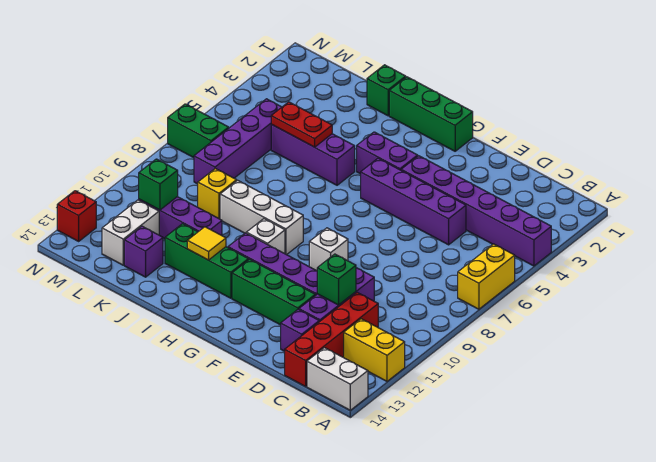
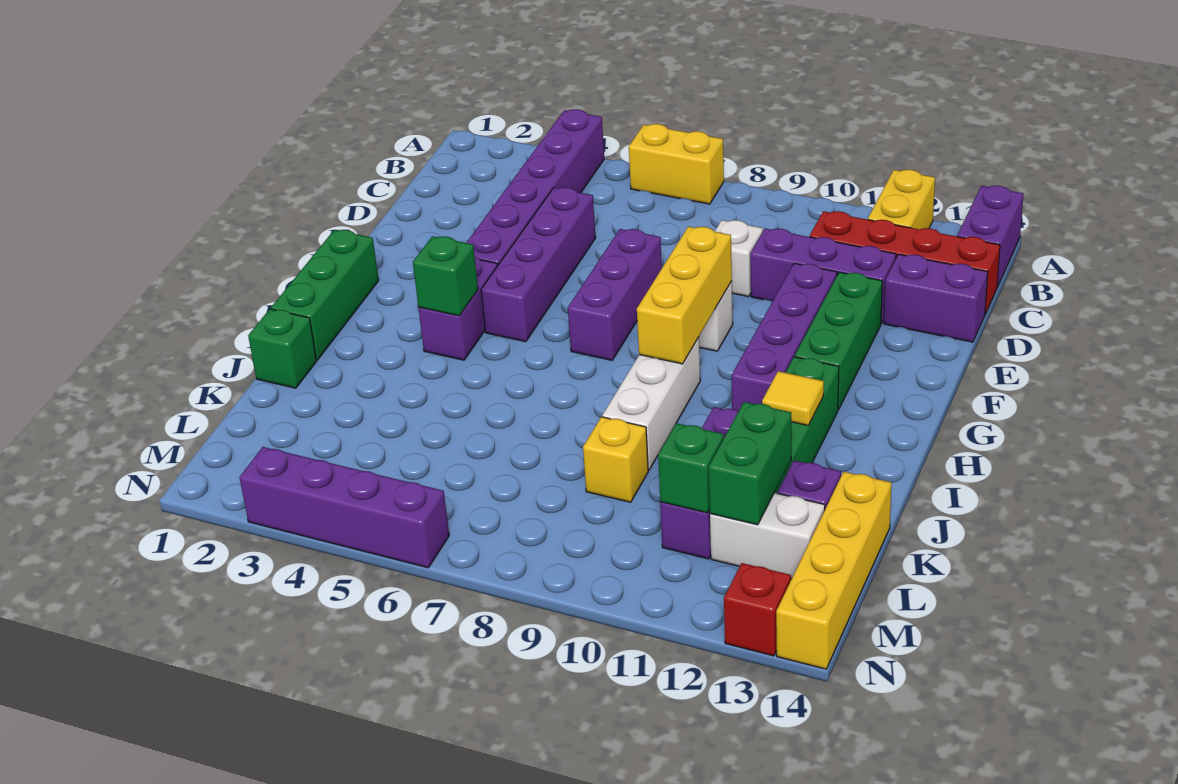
white 1x2 brick [307,348,368,410] -> purple 1x2 brick [957,186,1023,287]
green 1x1 brick [317,254,356,305] -> green 1x1 brick moved to [413,236,478,316]
purple 1x1 brick [281,309,319,351] -> purple 1x2 brick [884,254,988,342]
none -> yellow 1x3 brick [637,227,732,364]
white 1x1 brick [246,219,285,254] -> white 1x1 brick moved to [715,220,763,297]
purple 1x3 brick [271,125,355,185] -> purple 1x3 brick moved to [568,229,662,360]
red 1x2 plate [271,102,332,147] -> none
none -> yellow 1x4 brick [776,472,892,669]
purple 1x4 brick [194,99,282,184] -> purple 1x4 brick moved to [240,447,449,568]
green 1x2 brick [168,104,229,158] -> green 1x2 brick moved to [709,402,791,525]

